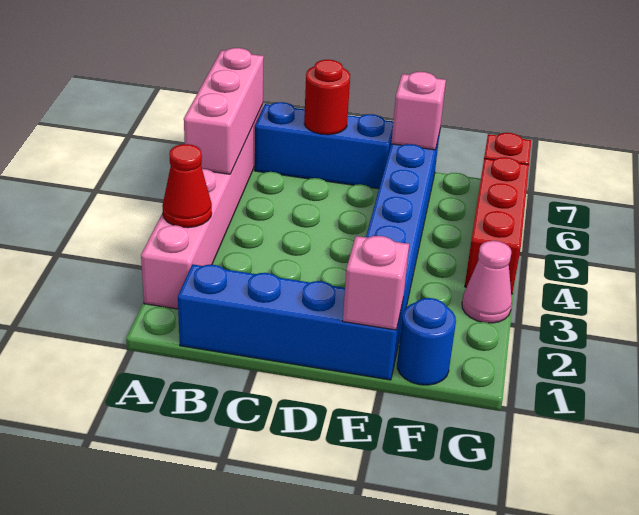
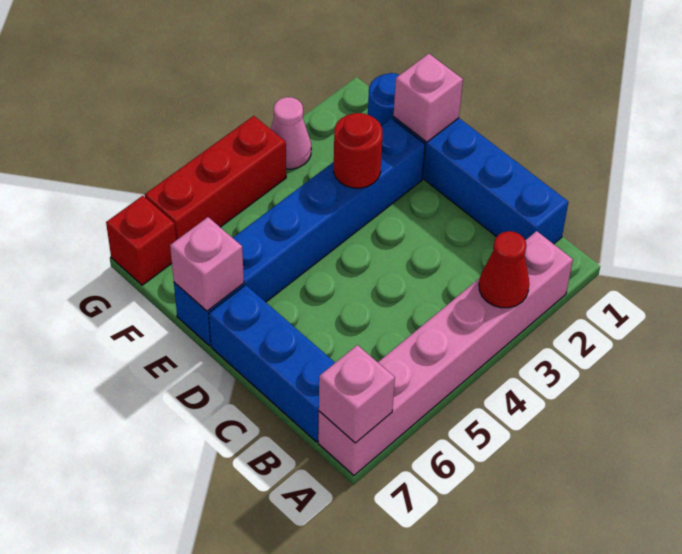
pink 1x3 brick [184,48,264,174] -> pink 1x1 brick [319,345,395,443]
red 1x1 round brick [304,60,350,135] -> red 1x1 round brick moved to [334,113,382,188]

